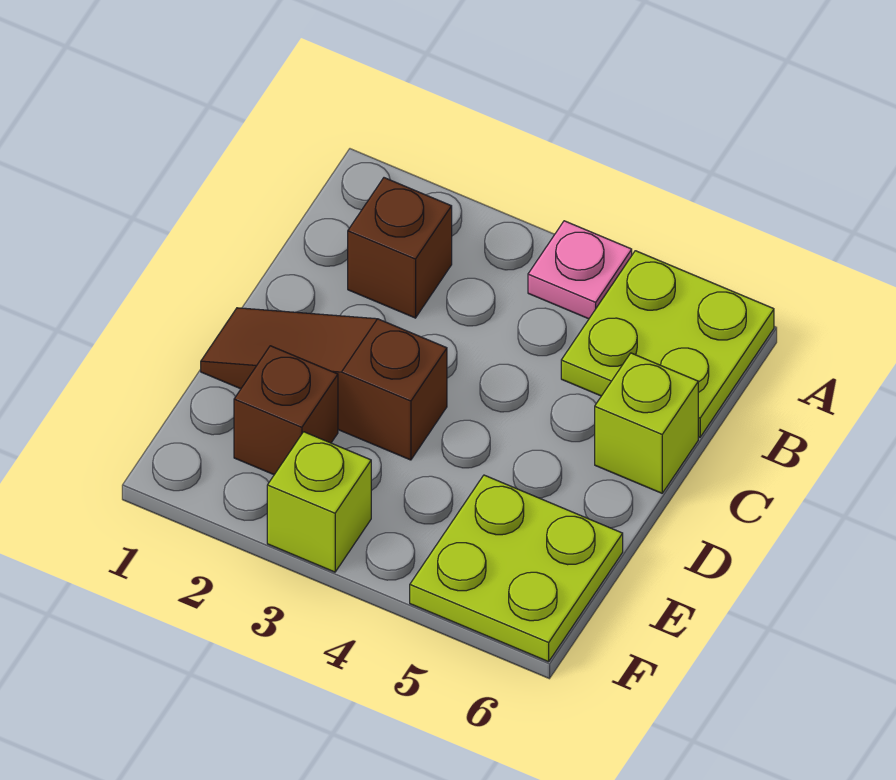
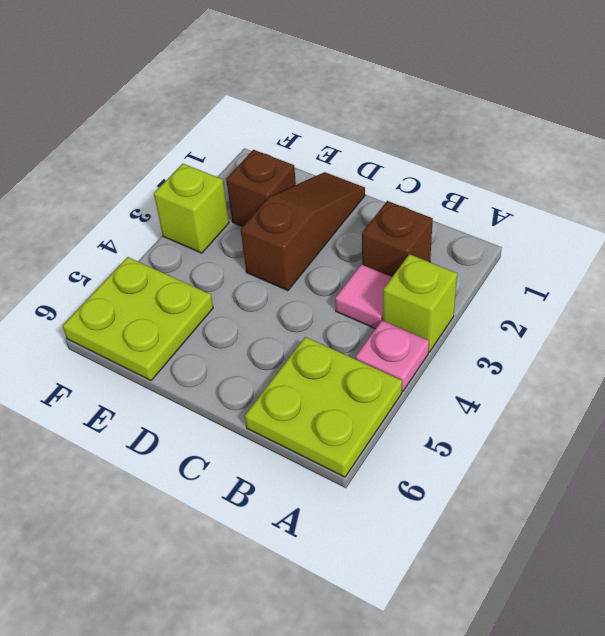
none -> pink 1x1 tile [335,265,392,329]
lime 1x1 brick [595,353,698,493] -> lime 1x1 brick moved to [383,254,457,352]

